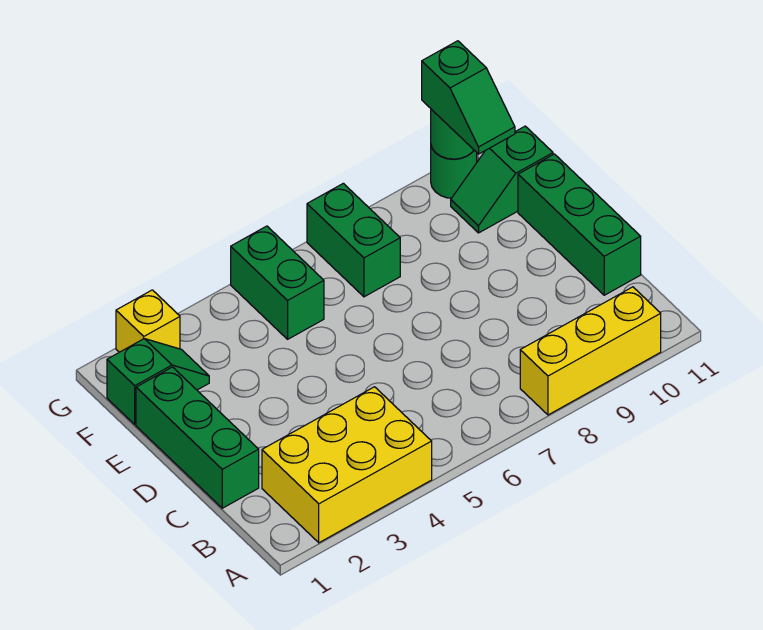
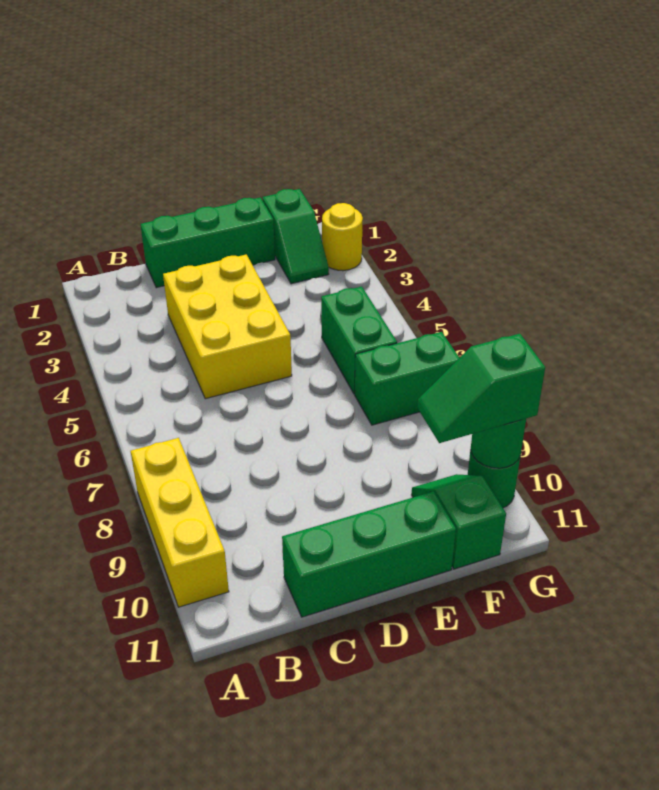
yellow 2x3 brick [262,387,432,543] -> yellow 2x3 brick moved to [163,255,292,399]
green 1x2 brick [231,226,324,339] -> green 1x2 brick turned to [321,287,397,394]
yellow 1x1 brick [116,290,180,352] -> yellow 1x1 round brick [322,203,363,271]

